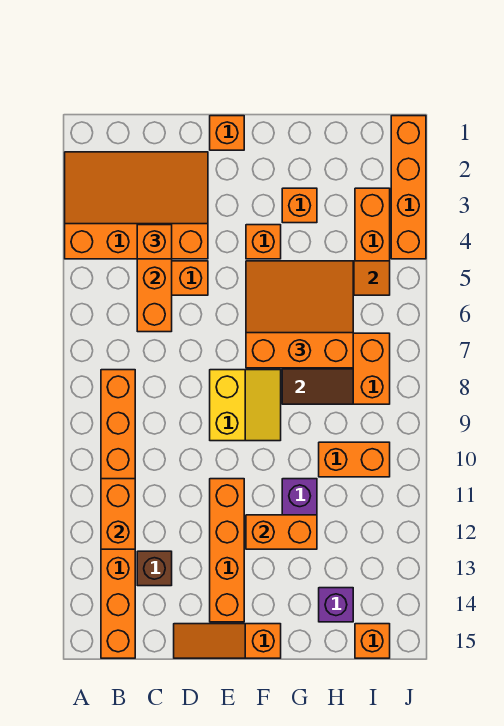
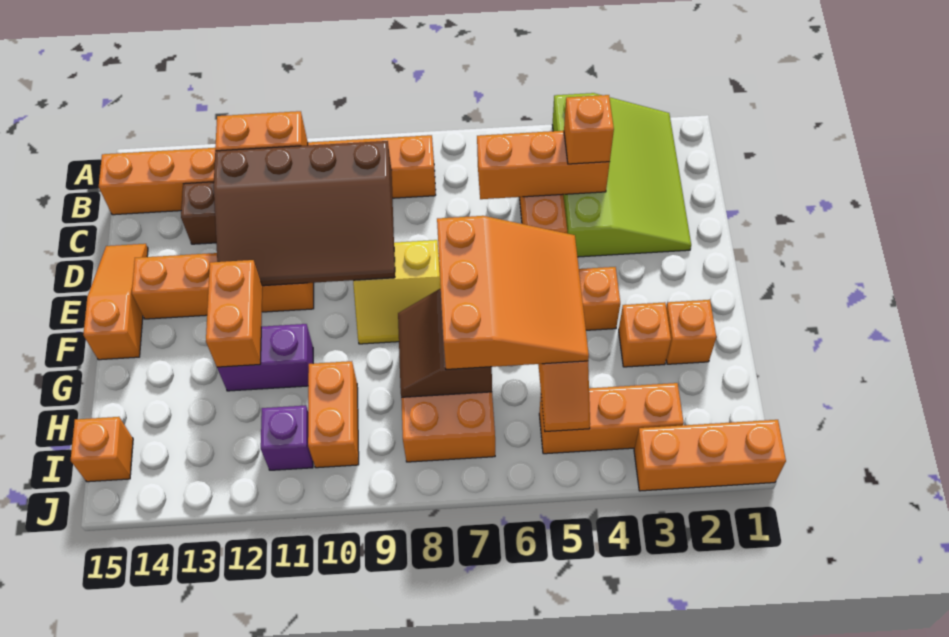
orange 3x4 slope [65,152,208,259] -> lime 3x4 slope [552,93,691,257]
none -> brown 3x4 slope [214,141,395,286]
orange 1x1 brick [210,116,244,150] -> orange 1x1 brick moved to [666,300,716,364]
purple 1x1 brick [319,588,353,622] -> purple 1x1 brick moved to [261,405,313,470]
orange 1x4 brick [391,116,426,259] -> orange 1x3 brick [634,420,786,491]

